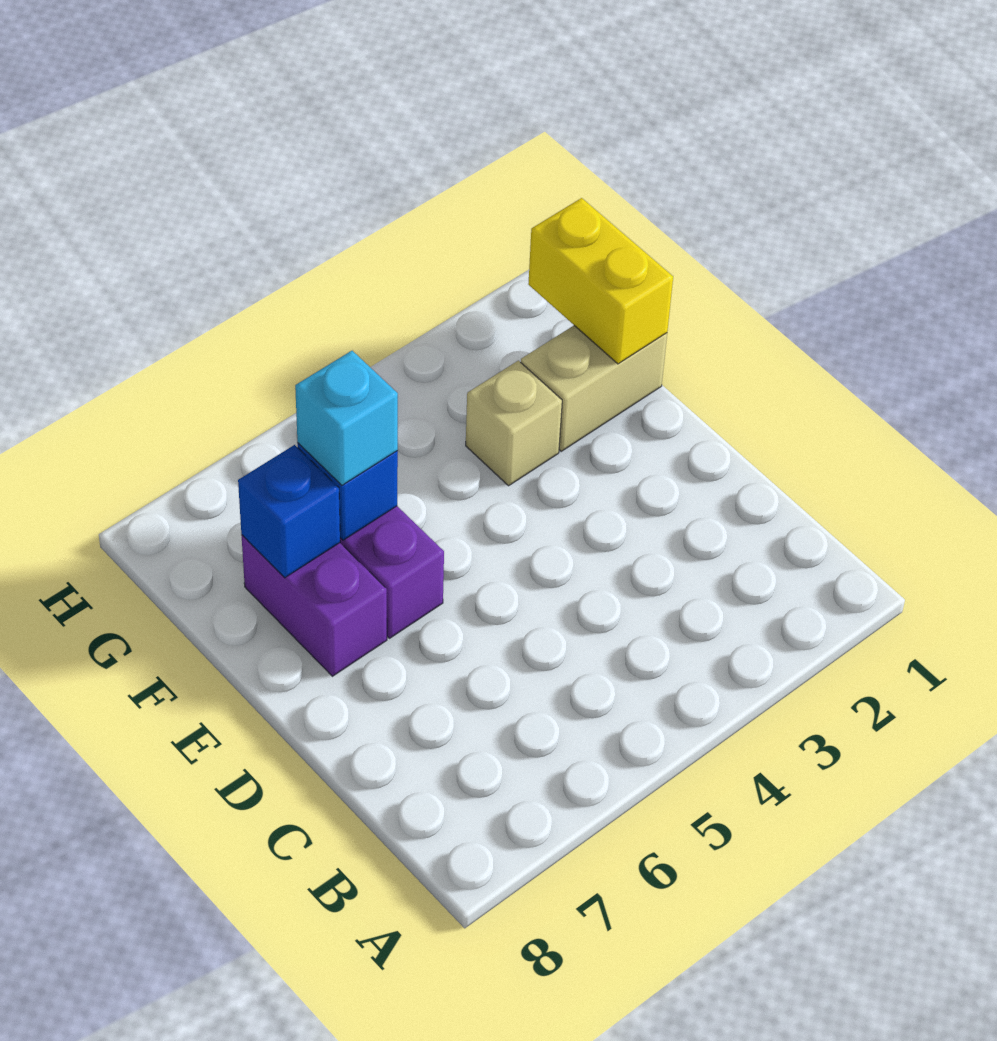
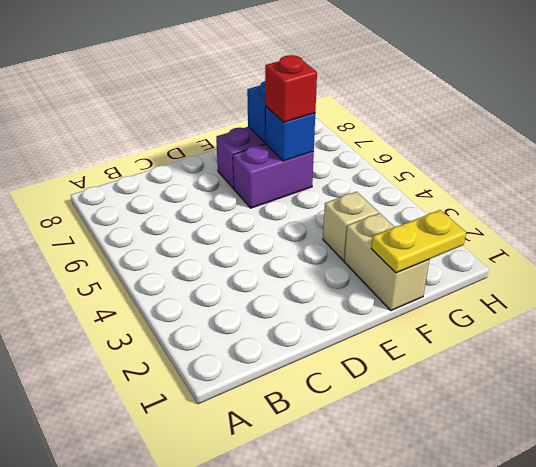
yellow 1x2 brick [528,198,673,364] -> yellow 1x2 plate [371,210,466,273]
cyan 1x1 brick [295,351,398,485] -> red 1x1 brick [265,55,317,122]

